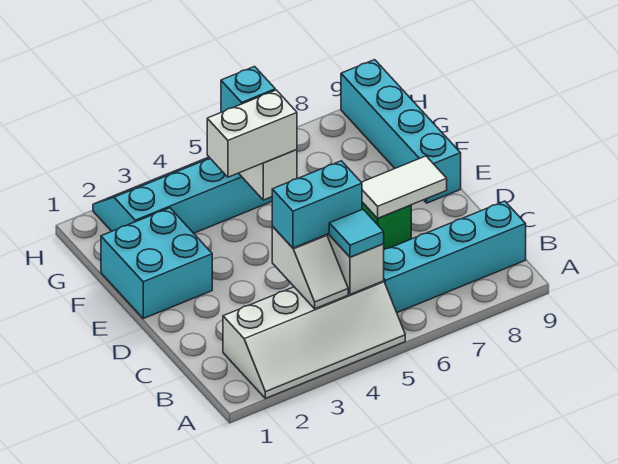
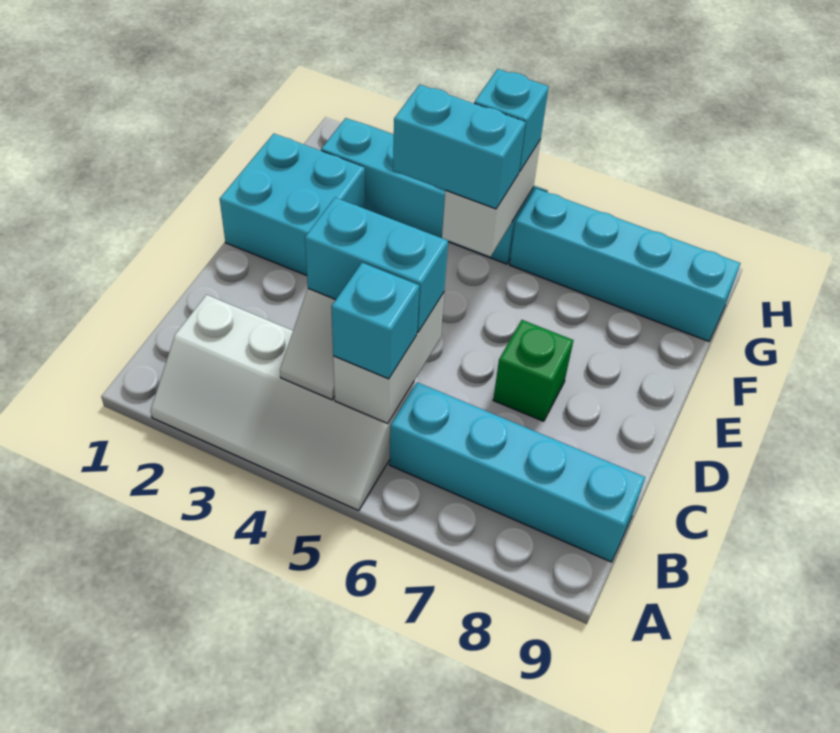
cyan 1x1 tile [329,209,384,257] -> cyan 1x1 brick [331,263,419,379]
white 1x2 tile [361,156,447,218] -> none
cyan 1x4 brick [341,60,461,203] -> cyan 1x4 brick turned to [509,189,741,341]
white 1x2 brick [207,90,297,177] -> cyan 1x2 brick [393,85,525,209]

